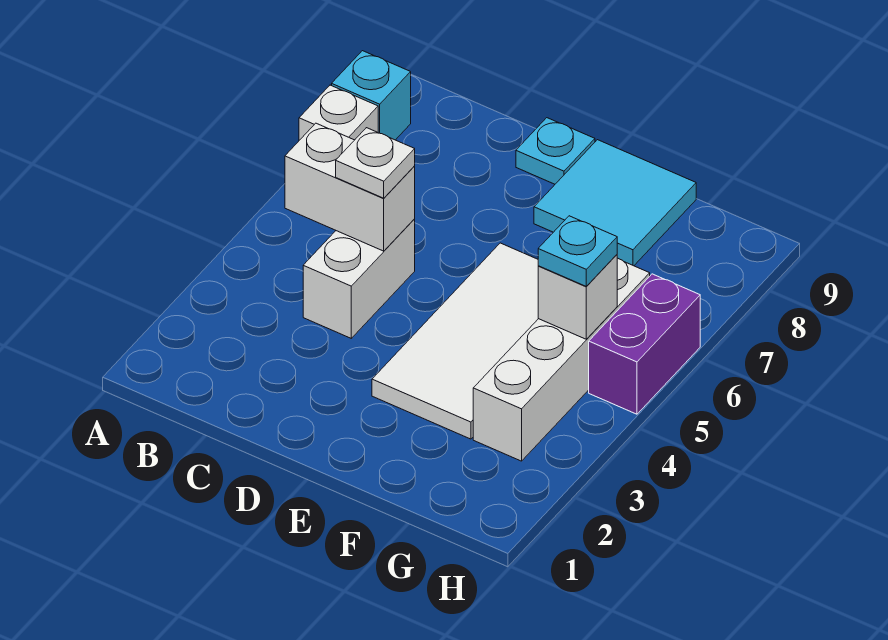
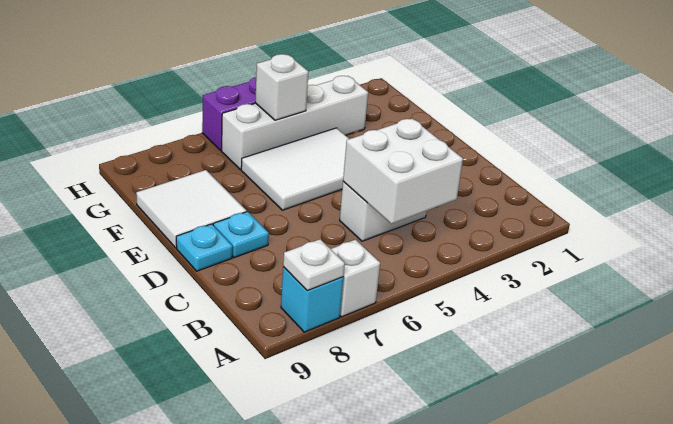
white 1x2 brick [285,123,415,251] -> white 2x2 brick [343,118,463,224]
white 1x1 plate [336,128,415,198] -> white 1x1 plate moved to [283,239,345,291]
white 2x4 tile [372,243,538,439] -> white 2x3 tile [241,128,349,210]
cyan 2x2 tile [534,140,696,266] -> white 2x2 tile [136,170,247,248]
cyan 1x1 plate [538,216,617,286] -> cyan 1x1 plate moved to [213,212,269,258]

